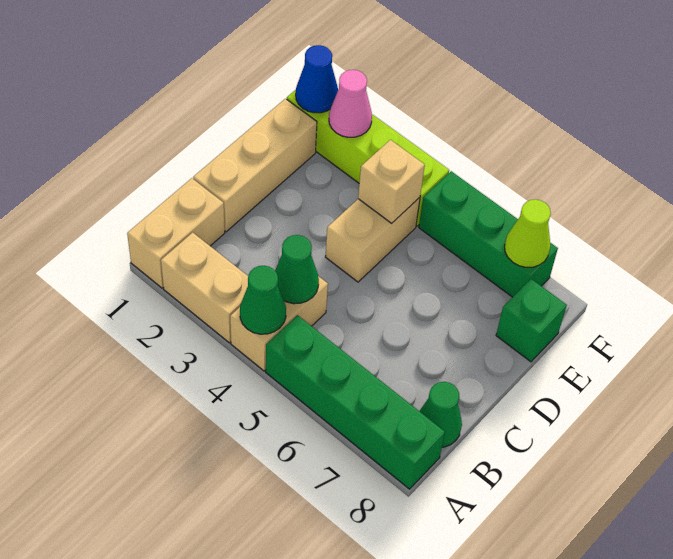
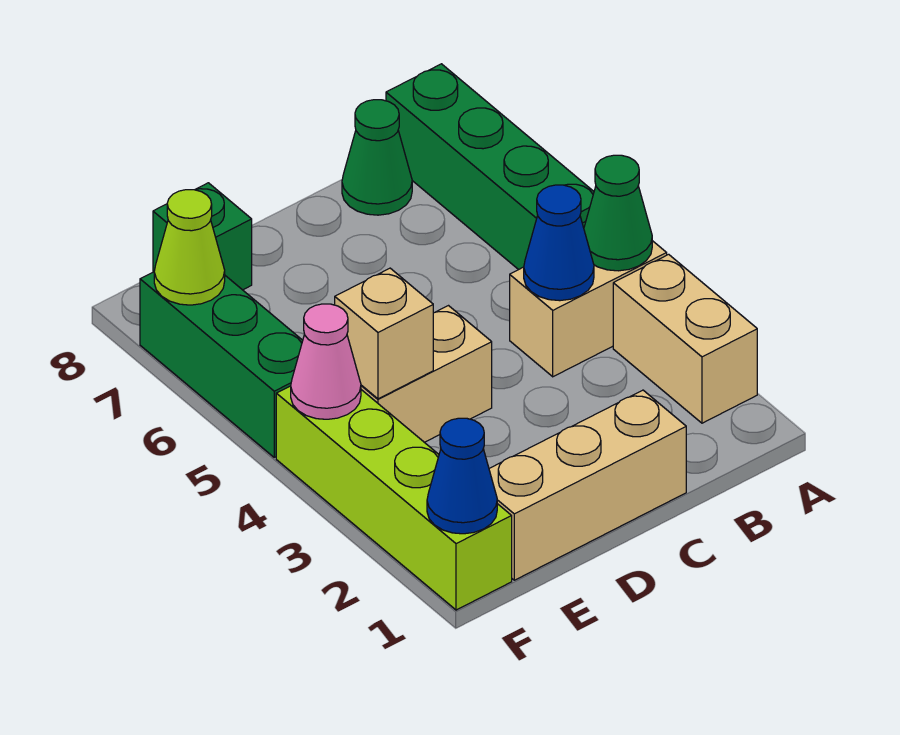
tan 1x2 brick [127,178,225,288] -> none
green 1x1 cone [275,235,319,304] -> blue 1x1 cone [524,185,594,301]
pink 1x1 cone [329,70,372,137] -> pink 1x1 cone moved to [291,304,361,419]

